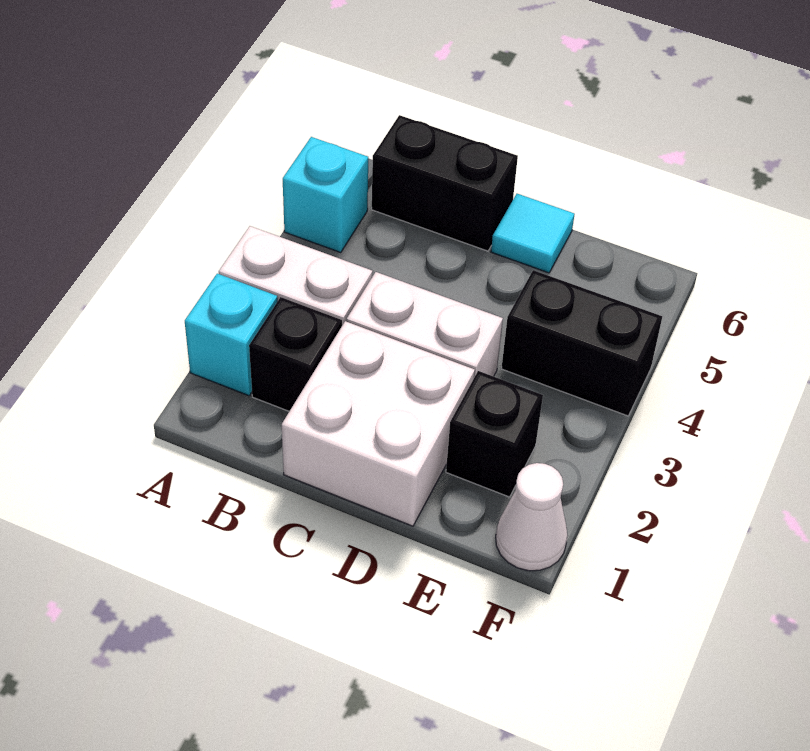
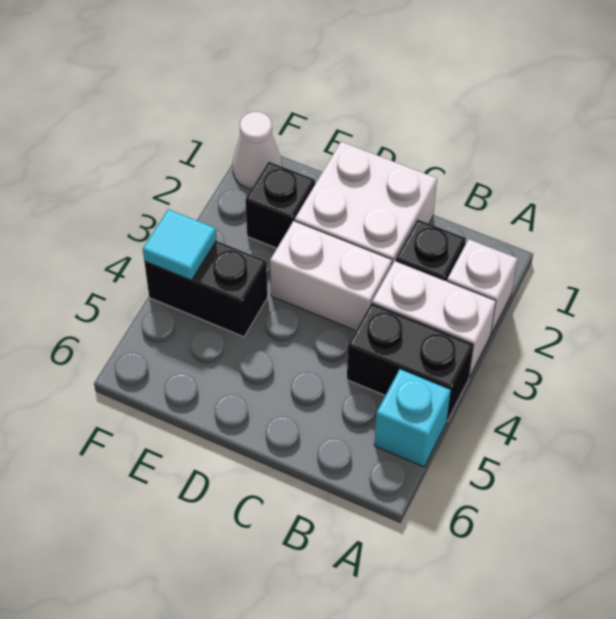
cyan 1x1 brick [185,274,278,396] -> white 1x1 brick [447,239,518,334]
black 1x2 brick [372,115,518,251] -> black 1x2 brick moved to [347,303,474,421]
cyan 1x1 tile [491,194,575,273] -> cyan 1x1 tile moved to [143,209,216,280]

